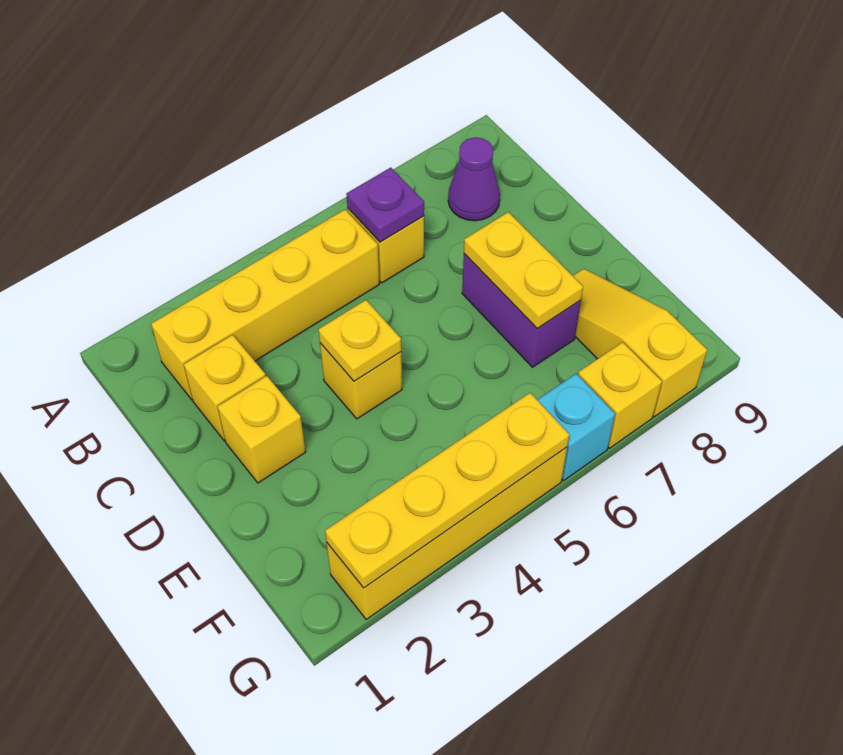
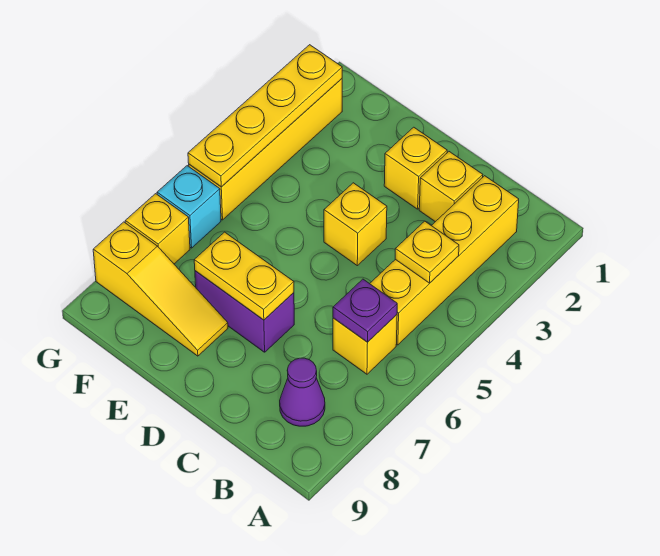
yellow 1x1 plate [319,300,401,381] -> yellow 1x1 plate moved to [395,221,459,283]

